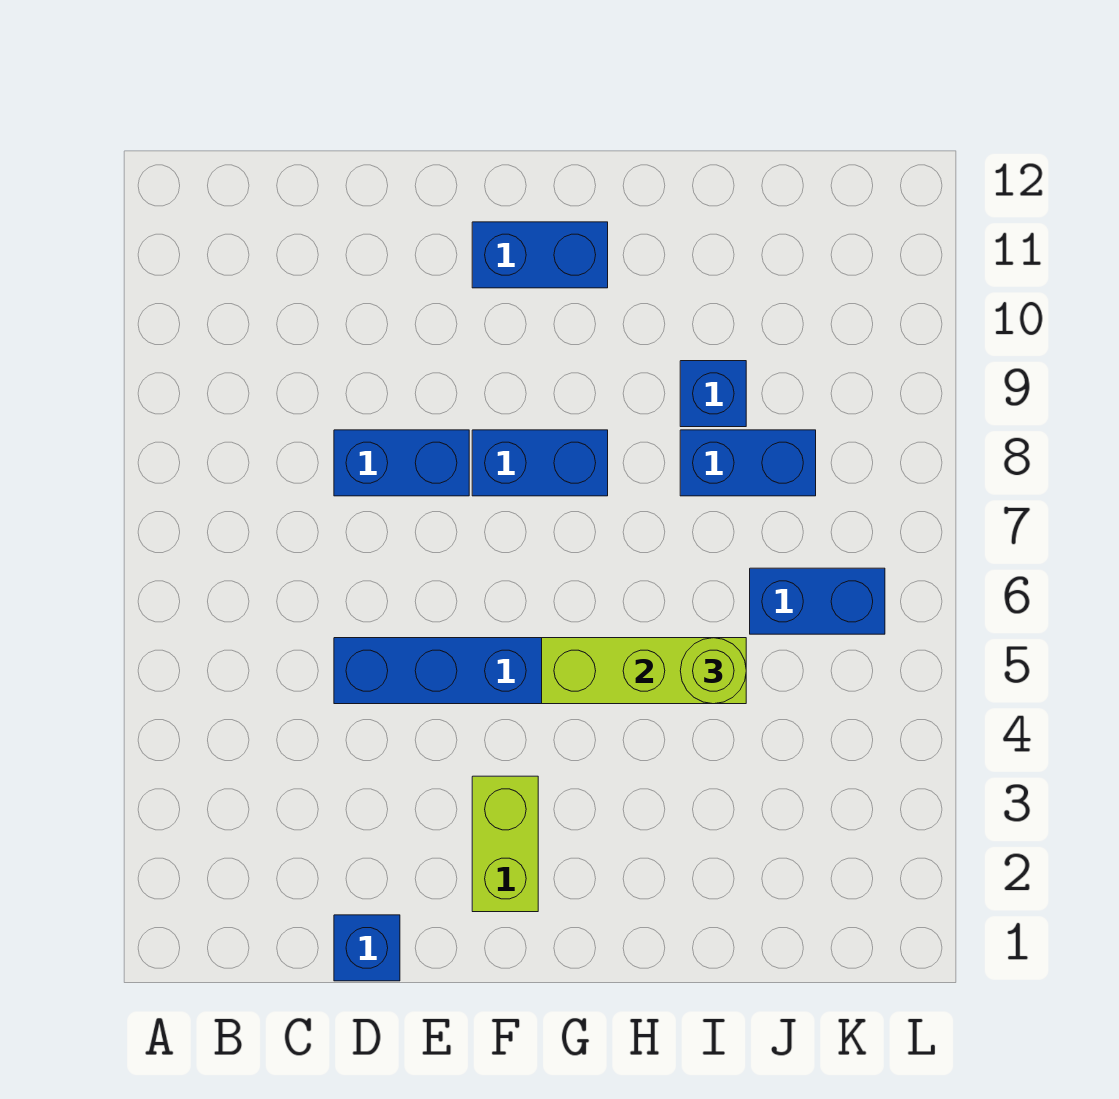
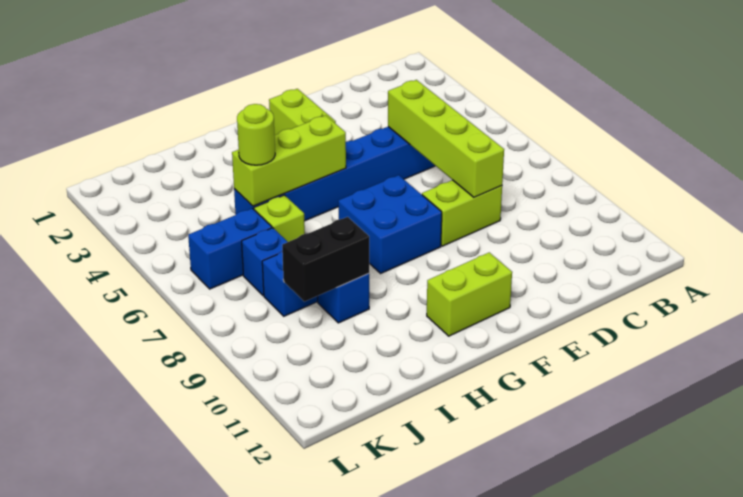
blue 1x1 brick [334,915,400,981] -> blue 1x1 brick moved to [242,228,287,295]
none -> lime 1x4 brick [388,80,504,197]
blue 1x2 brick [334,430,469,496] -> lime 1x2 brick [422,180,502,246]
blue 1x2 brick [472,430,608,496] -> blue 2x2 brick [338,175,442,273]
blue 1x2 brick [472,222,608,288] -> lime 1x2 brick [427,252,512,336]
none -> lime 1x1 brick [254,195,305,242]
none -> black 1x2 brick [282,217,369,302]

